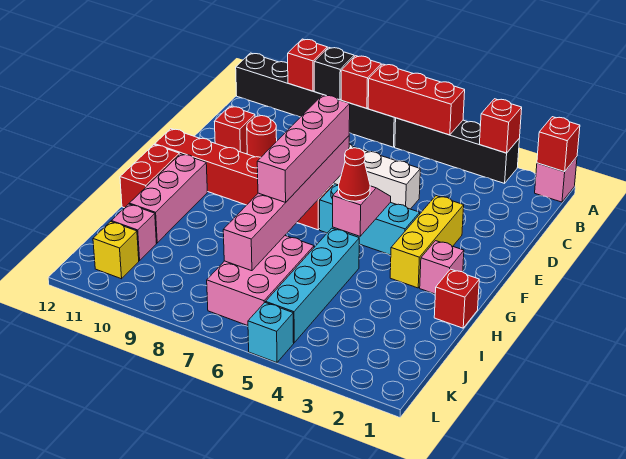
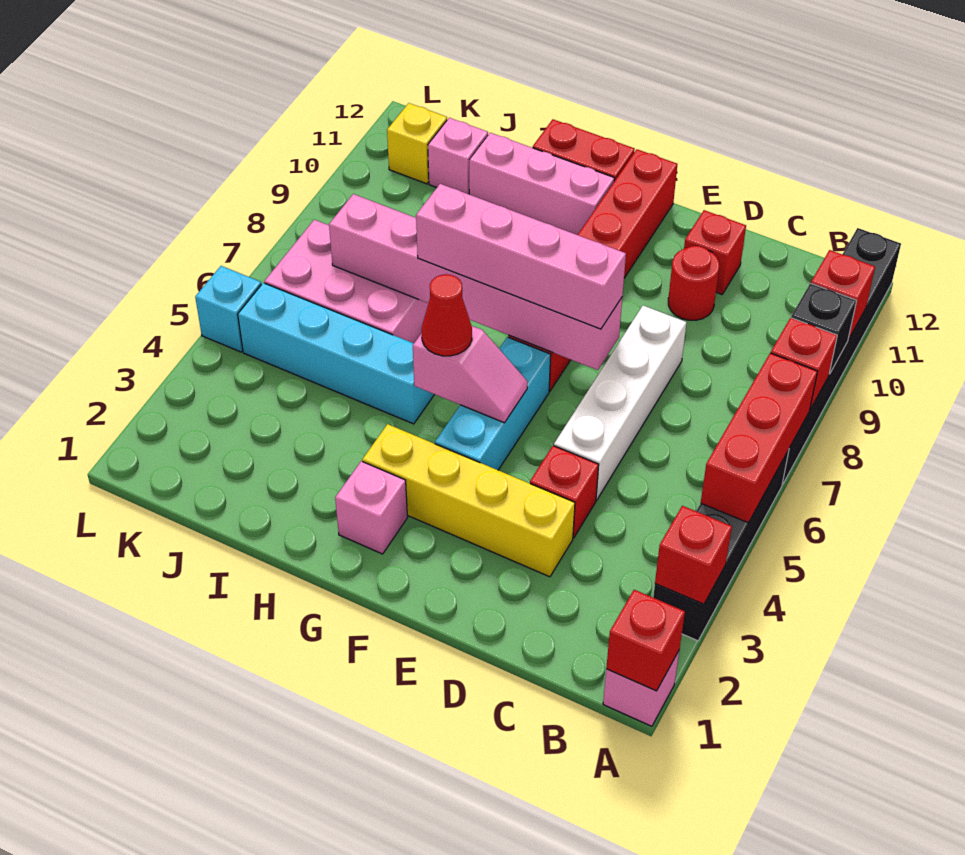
yellow 1x3 brick [390,196,464,288] -> yellow 1x4 brick [362,424,575,577]
red 1x1 brick [434,269,479,328] -> red 1x1 brick moved to [530,446,599,538]

